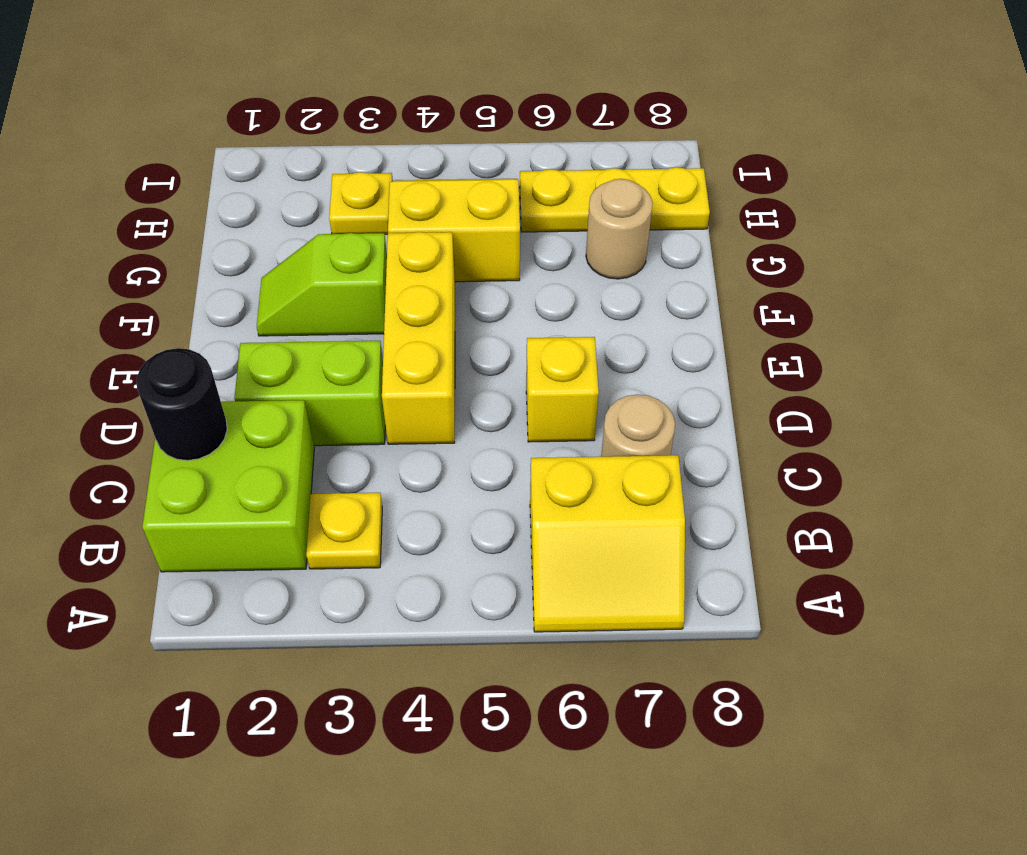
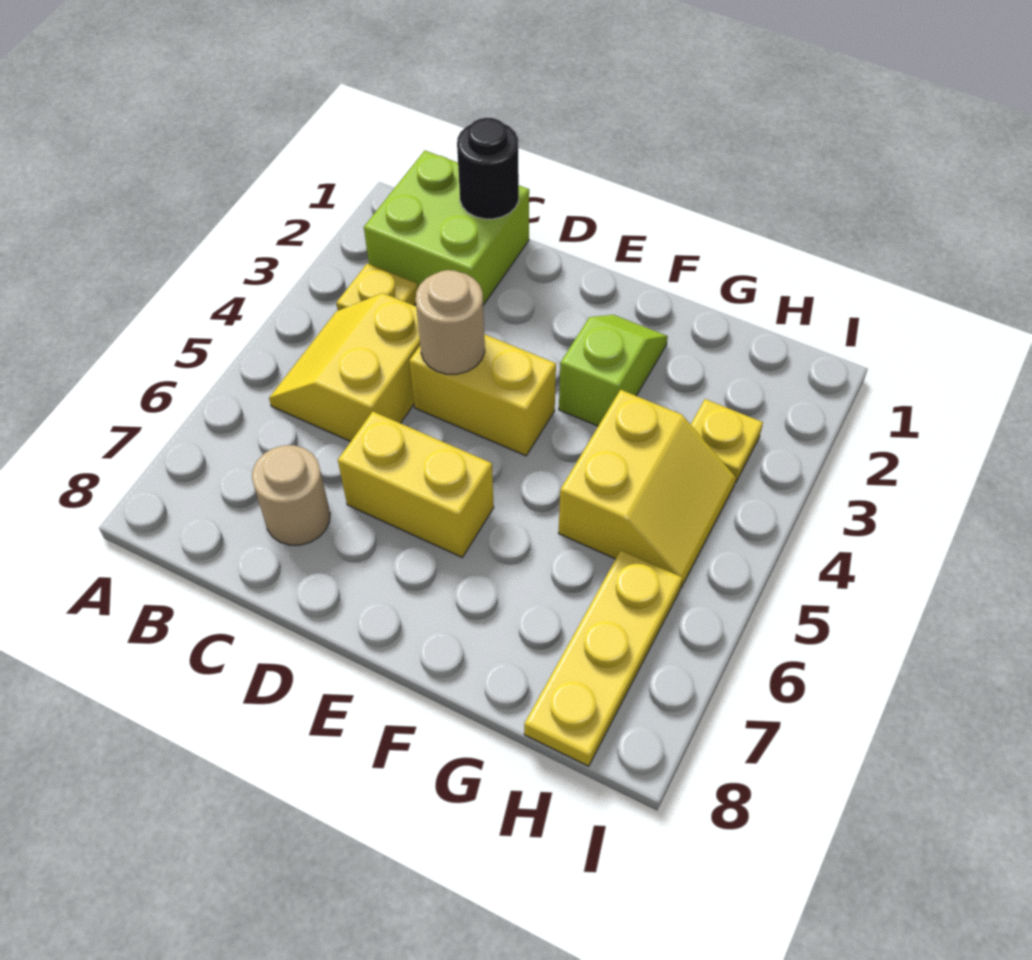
yellow 2x2 slope [530,455,685,632] -> yellow 2x2 slope moved to [269,293,420,442]
lime 1x2 brick [234,341,385,446] -> none
yellow 1x3 brick [382,232,455,444] -> yellow 1x2 brick [409,334,556,456]
yellow 1x1 brick [526,337,599,442] -> yellow 1x2 brick [338,412,494,557]
tan 1x1 round brick [586,179,653,279] -> tan 1x1 round brick moved to [416,270,485,374]

